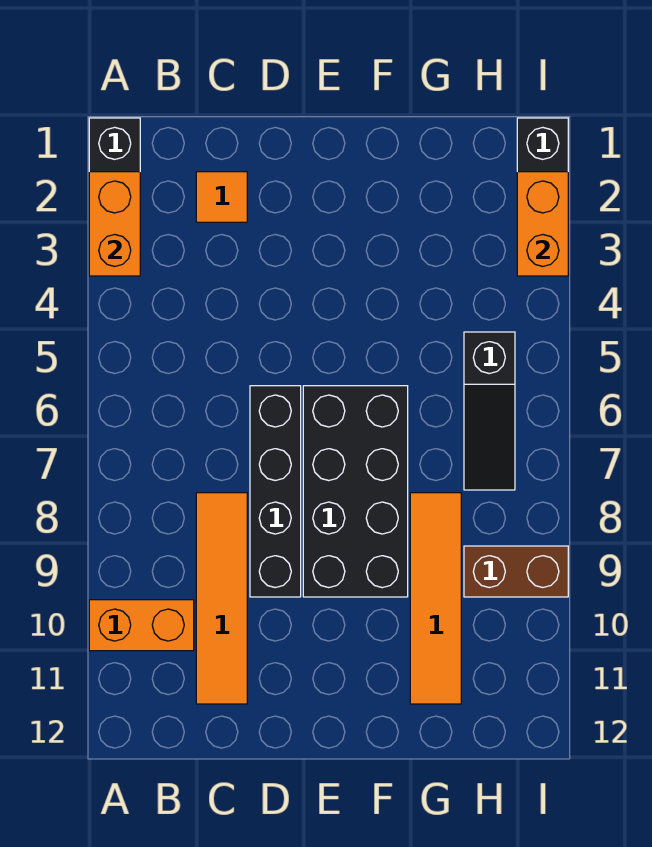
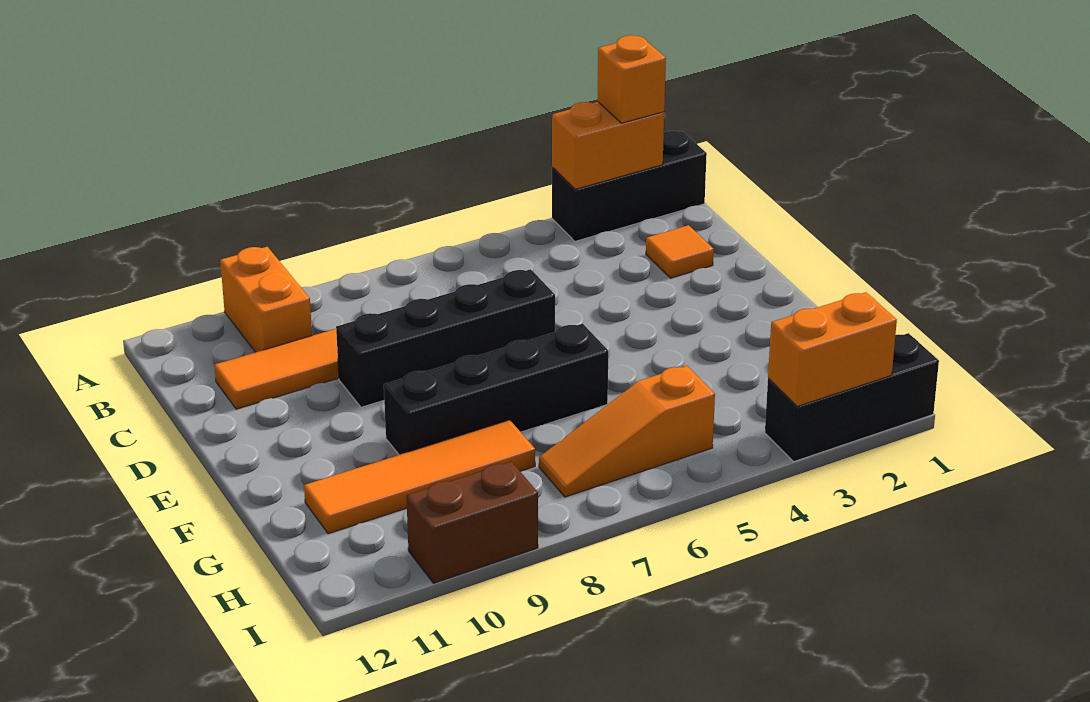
none -> orange 1x1 brick [597,35,666,123]
black 2x4 brick [303,386,408,597] -> black 1x4 brick [384,324,608,455]
black 1x3 slope [464,332,515,490] -> orange 1x3 slope [539,366,715,497]
brown 1x2 brick [464,546,568,597] -> brown 1x2 brick turned to [406,461,538,583]

